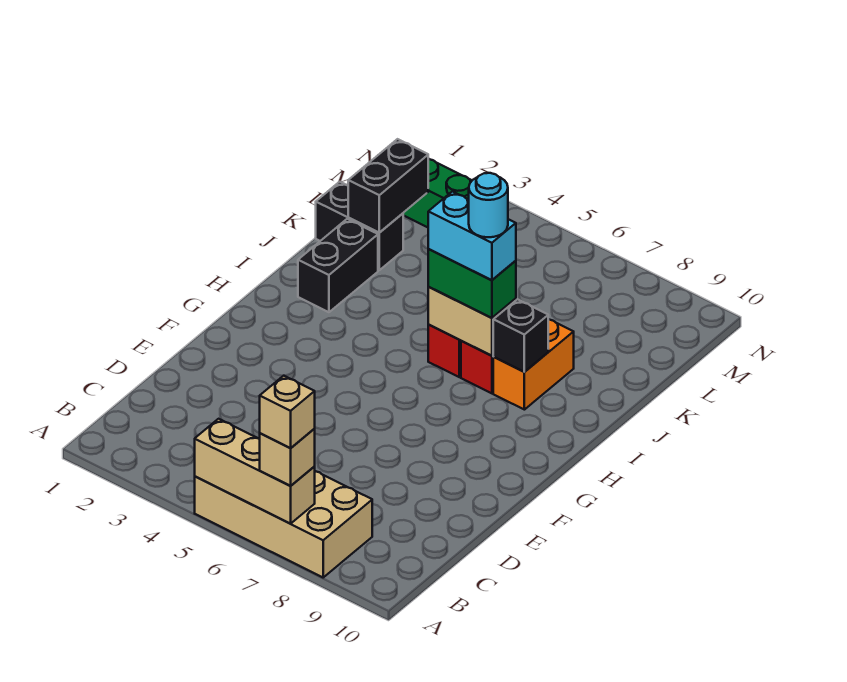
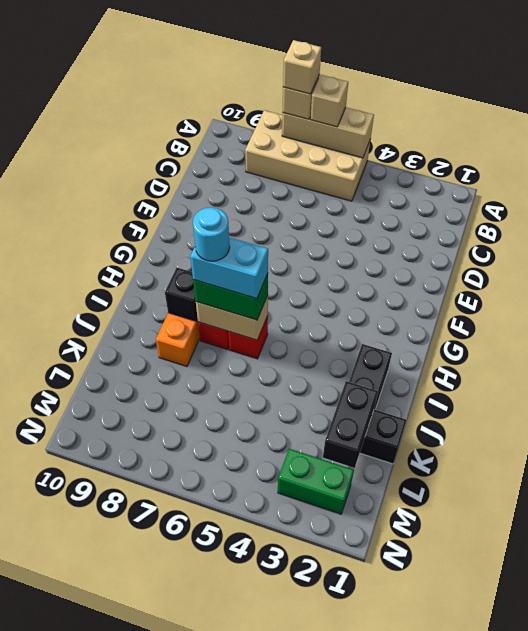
none -> tan 1x1 brick [311,75,348,127]

